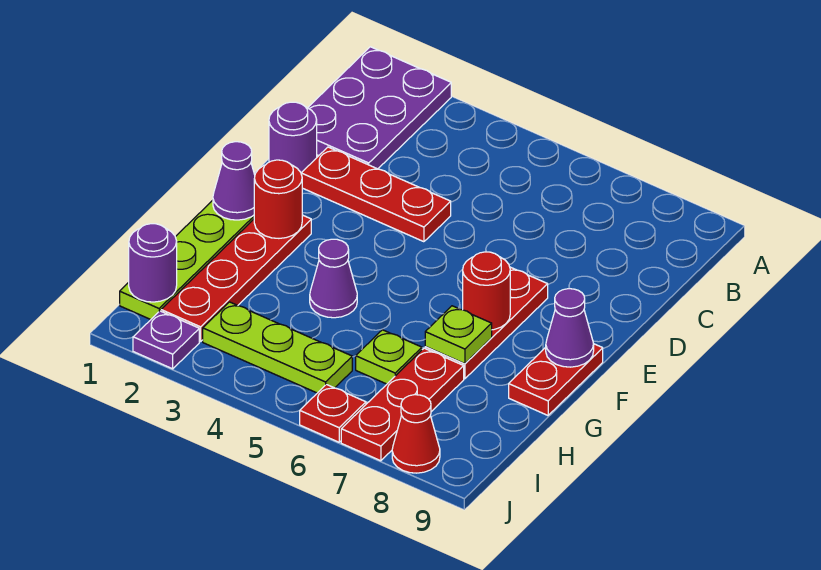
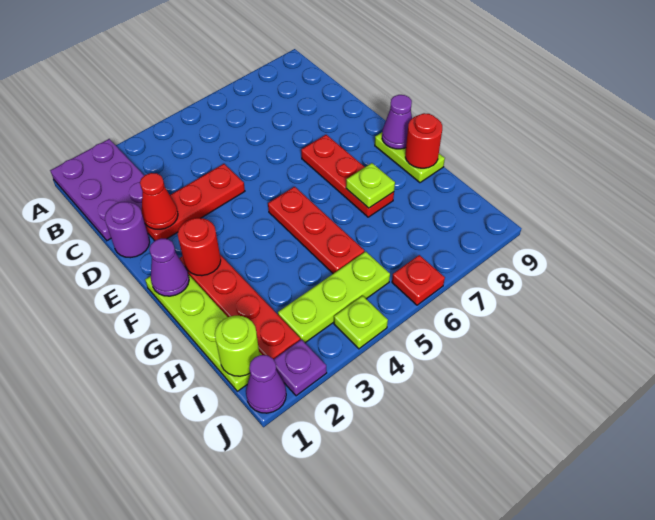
red 1x1 round brick [463,252,510,330] -> red 1x1 round brick moved to [405,113,442,168]
red 1x2 plate [509,344,603,415] -> lime 1x2 plate [375,132,445,183]
purple 1x1 cone [310,239,357,318] -> purple 1x1 cone moved to [246,355,286,413]
lime 1x1 plate [356,330,422,384] -> lime 1x1 plate moved to [334,296,388,349]
red 1x3 plate [341,348,464,461] -> red 1x3 plate moved to [268,187,364,274]
purple 1x1 round brick [129,224,177,302] -> lime 1x1 round brick [215,316,259,376]
red 1x1 cone [392,395,440,473] -> red 1x1 cone moved to [140,173,178,229]

